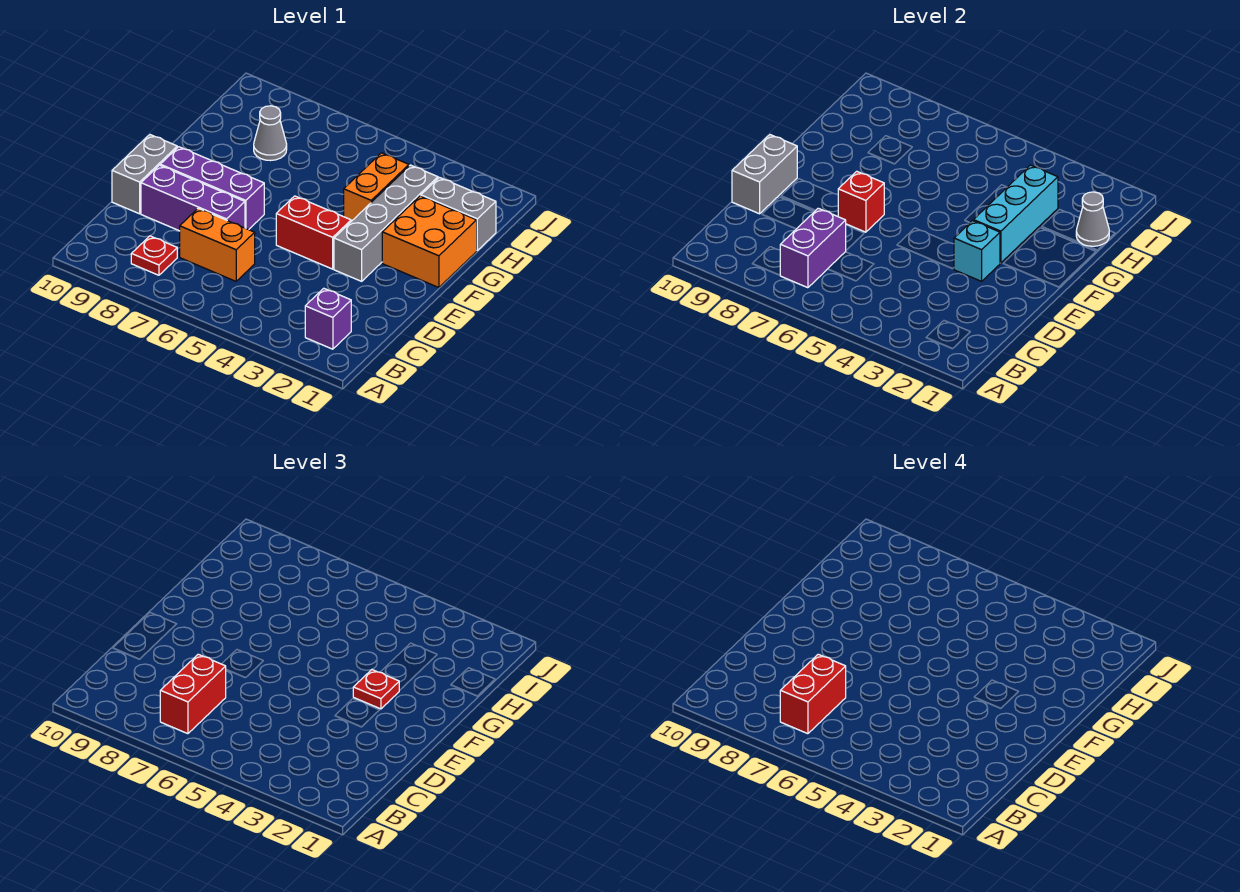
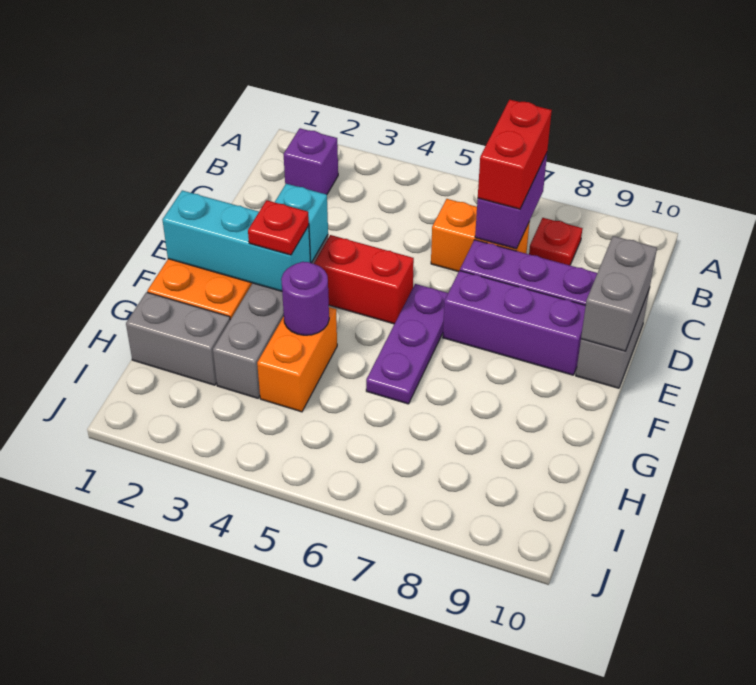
red 1x2 brick [780,654,846,734] -> none
none -> purple 1x3 plate [366,284,448,404]
red 1x1 brick [838,171,884,232] -> none
cyan 1x3 brick [973,165,1058,263] -> cyan 1x3 brick turned to [163,190,311,291]
none -> purple 1x1 round brick [281,262,329,335]
grey 1x1 cone [1076,192,1109,246] -> none
grey 1x1 cone [254,106,287,161] -> none

